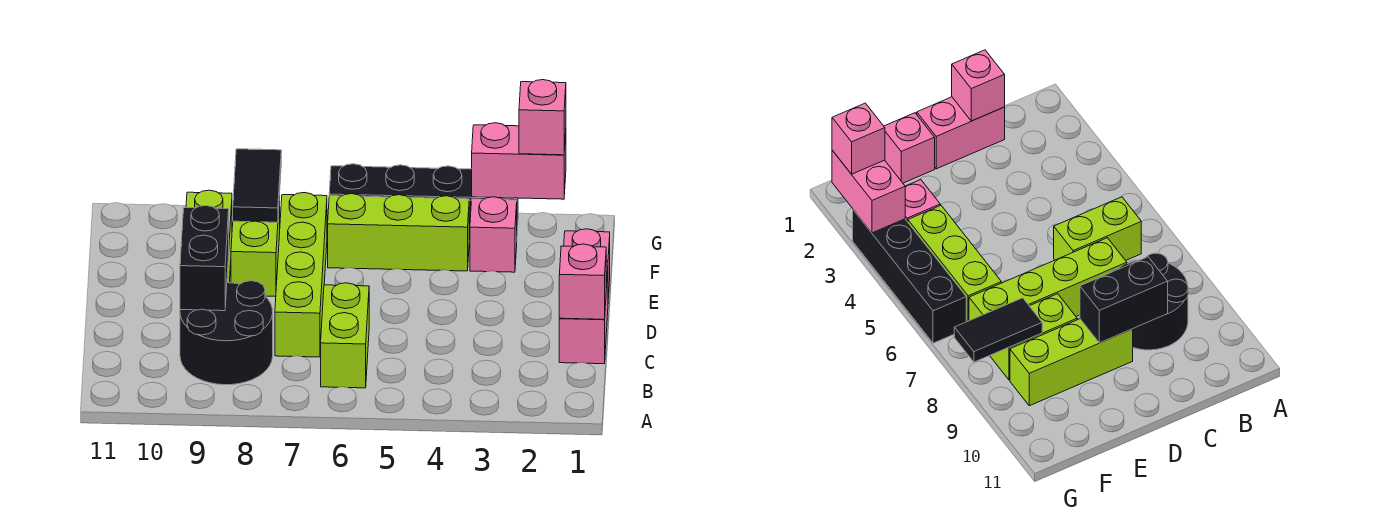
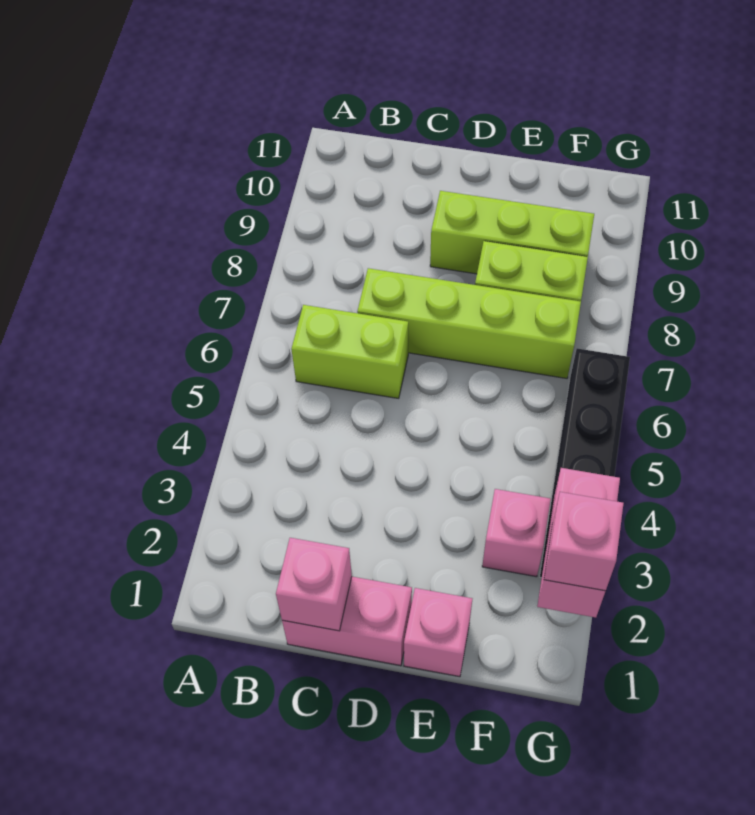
black 2x2 round brick [180,281,273,385] -> none
black 1x2 brick [180,206,229,311] -> none
lime 1x3 brick [328,194,469,271] -> none
black 1x2 tile [233,149,281,222] -> none

